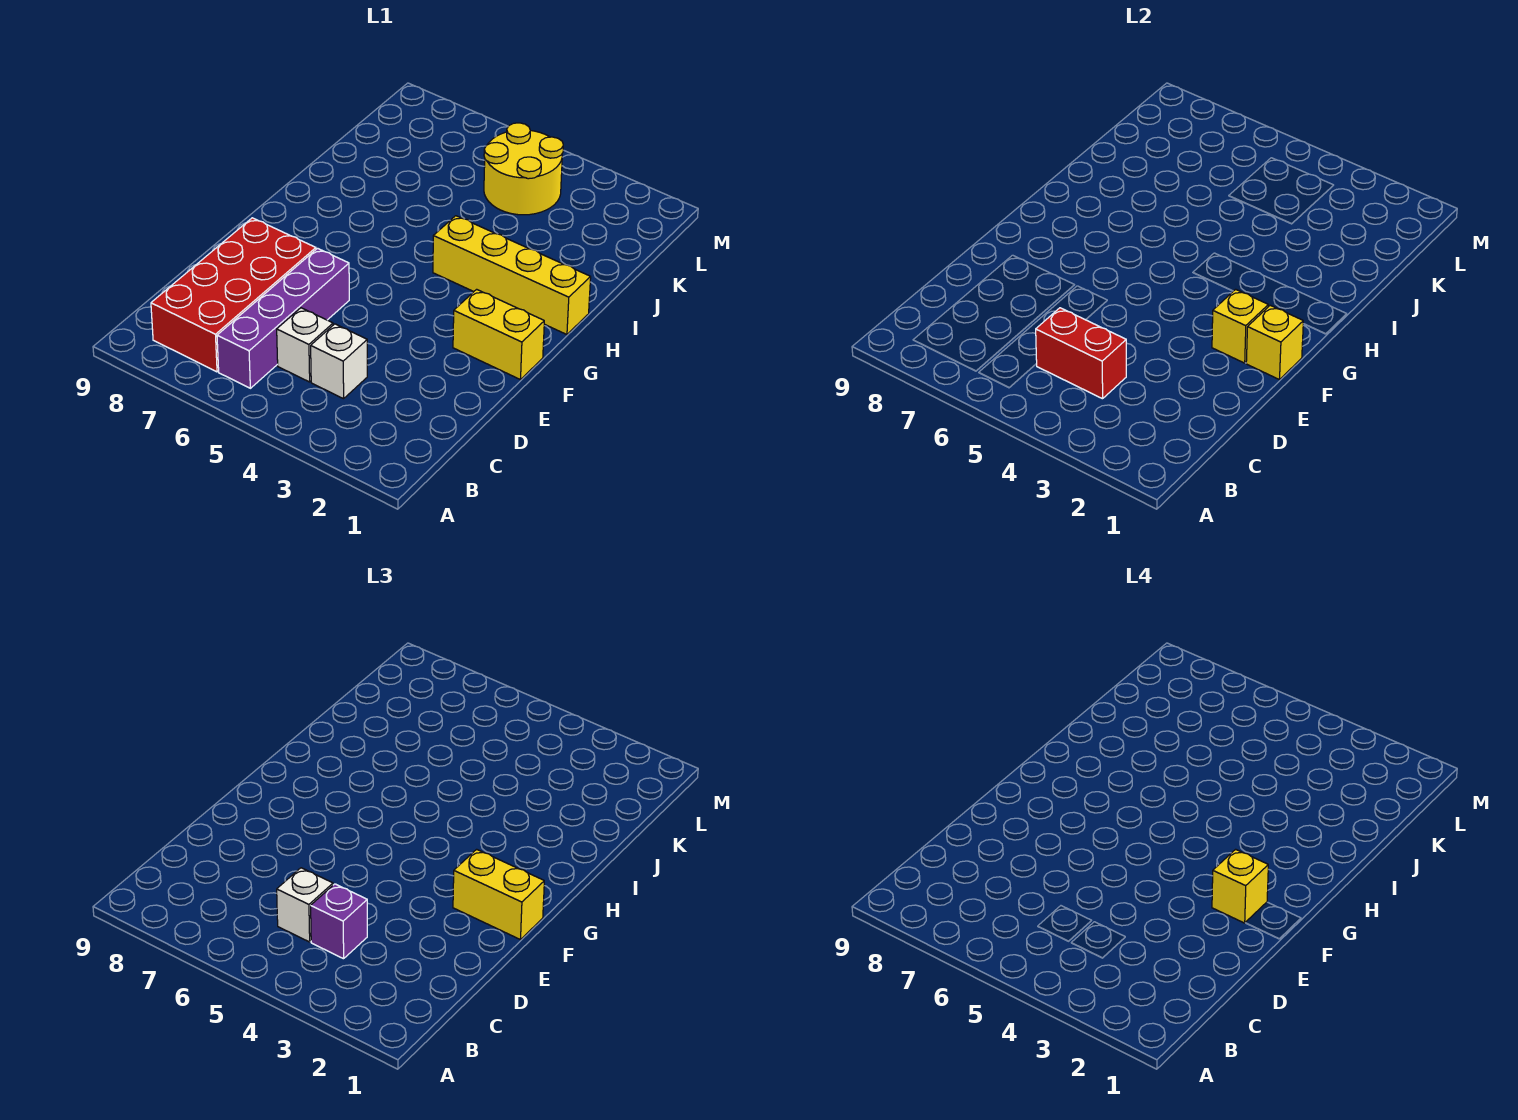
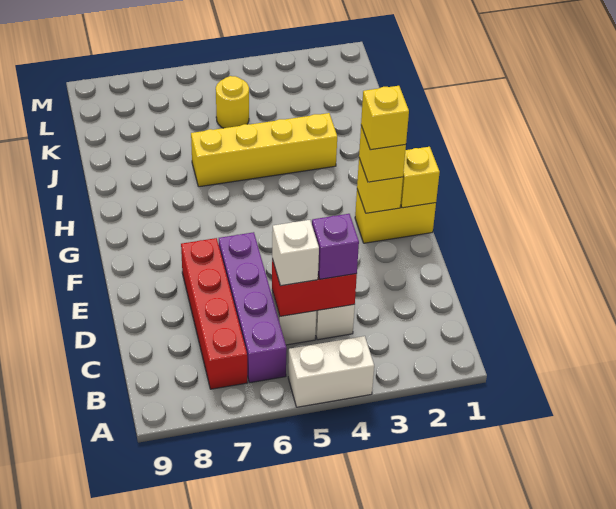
none -> white 1x2 brick [288,336,374,407]
red 2x4 brick [151,218,316,372] -> red 1x4 brick [181,238,247,389]
yellow 1x2 brick [453,849,544,940] -> yellow 1x1 brick [359,126,406,182]
yellow 1x4 brick [433,216,591,335] -> yellow 1x4 brick moved to [191,113,337,187]
yellow 2x2 round brick [484,123,563,215] -> yellow 1x1 round brick [216,76,249,128]

